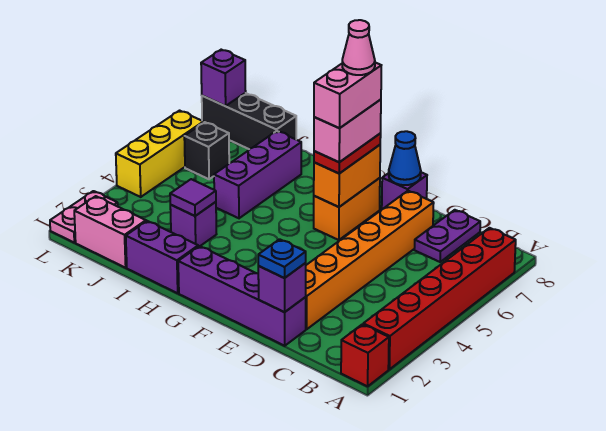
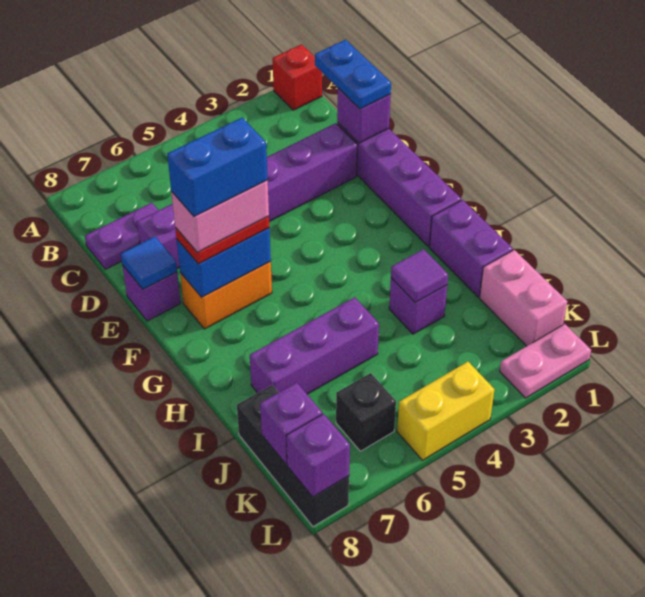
red 1x6 brick [363,228,516,369] -> none
blue 1x1 plate [258,239,306,278] -> blue 1x2 plate [315,40,391,109]
orange 1x6 brick [306,191,434,329] -> purple 1x6 brick [137,123,357,269]
blue 1x1 cone [389,131,421,185] -> blue 1x1 tile [121,237,177,289]
orange 1x2 brick [314,145,380,207] -> blue 1x2 brick [177,228,271,297]
pink 1x2 brick [314,63,381,128] -> blue 1x2 brick [167,118,268,217]
pink 1x1 cone [342,20,375,75] -> none
none -> purple 1x1 brick [260,383,322,464]
yellow 1x3 brick [116,111,204,197] -> yellow 1x2 brick [397,362,495,460]

